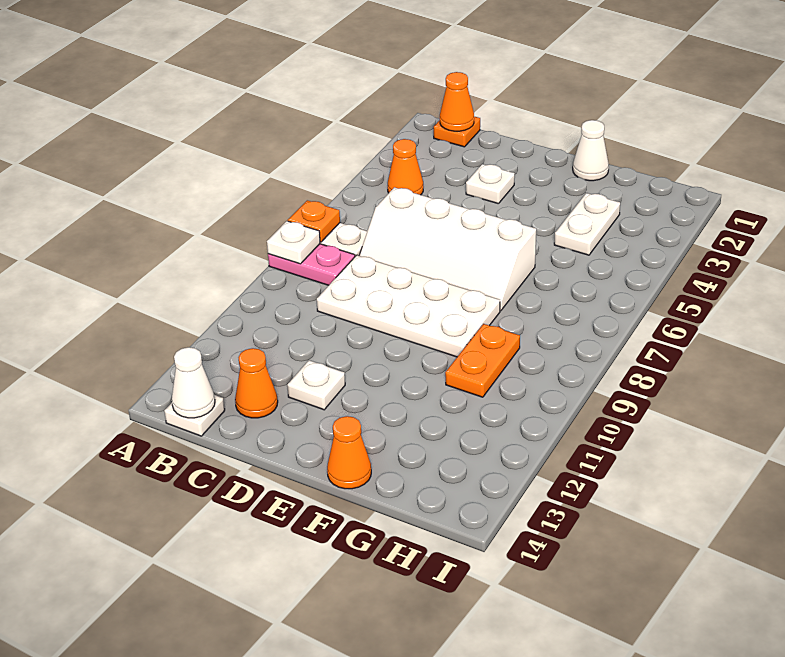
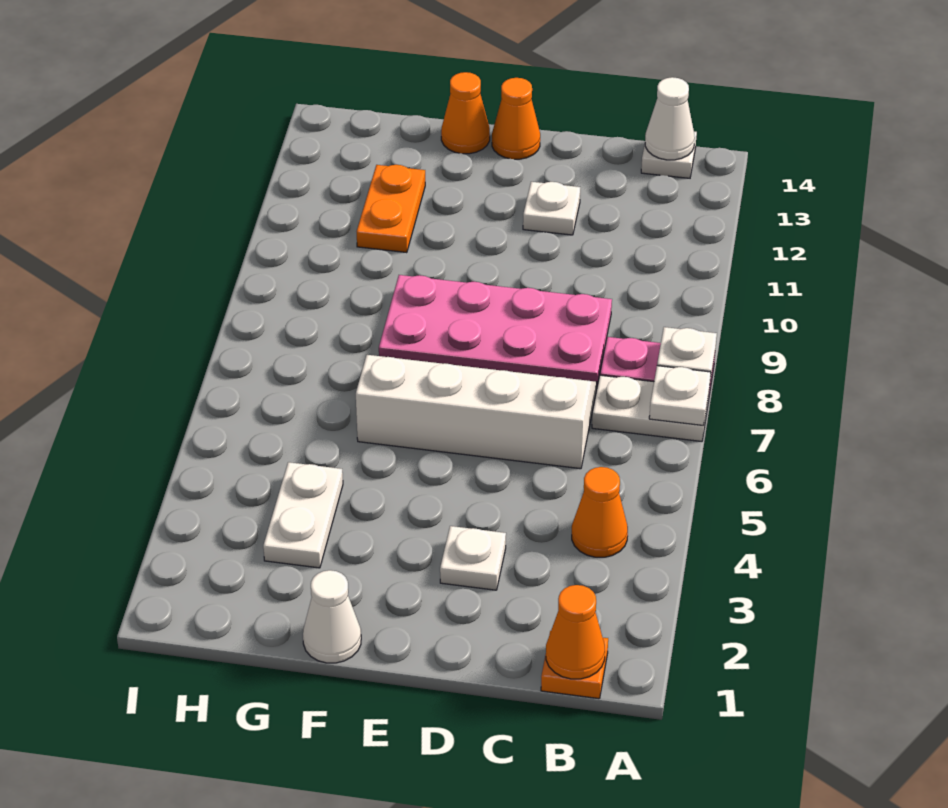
orange 1x1 plate [288,200,340,242] -> white 1x1 plate [649,366,711,426]
white 2x4 plate [317,255,500,357] -> pink 2x4 plate [379,275,612,385]
orange 1x1 cone [235,348,278,418] -> orange 1x1 cone moved to [492,78,540,159]
orange 1x2 plate [445,324,520,397] -> orange 1x2 plate moved to [357,165,425,253]

